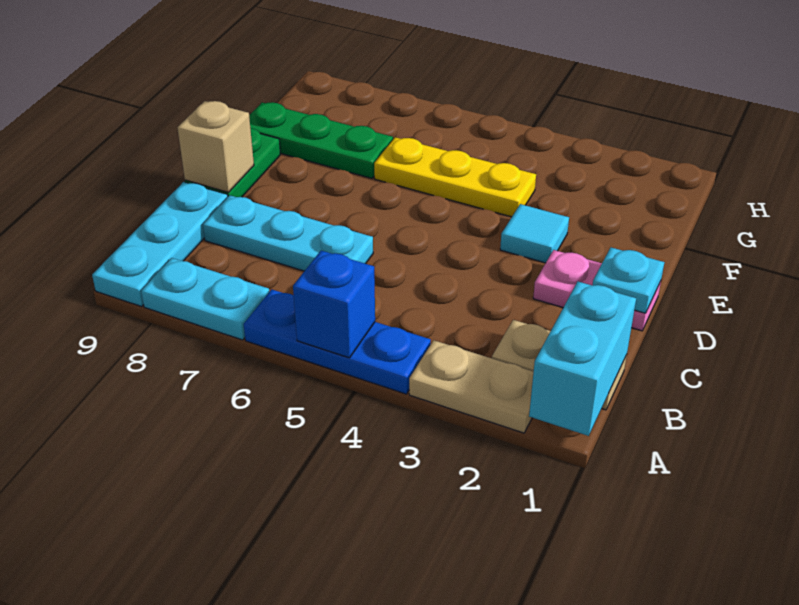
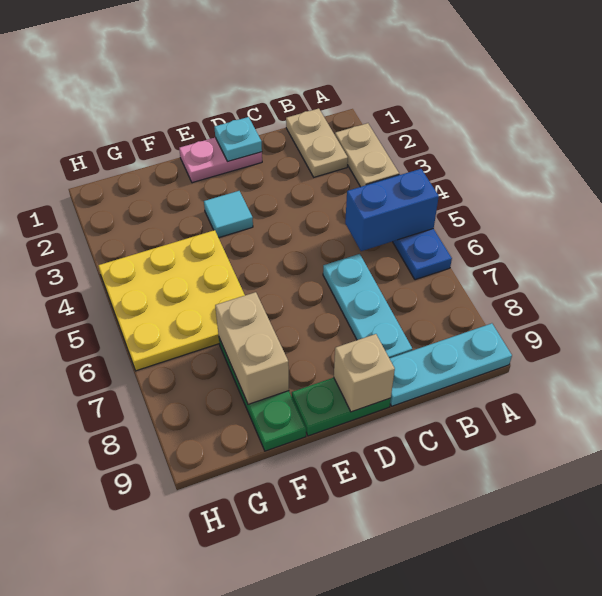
cyan 1x2 brick [529,282,636,436] -> none
blue 1x1 brick [293,251,375,358] -> blue 1x2 brick [345,169,439,251]
cyan 1x2 plate [141,258,269,340] -> none
pink 1x2 plate [533,250,661,331] -> pink 1x2 plate turned to [179,137,262,183]
yellow 1x3 plate [374,137,536,217] -> yellow 3x3 plate [98,230,245,371]
none -> tan 1x2 brick [215,292,289,404]

